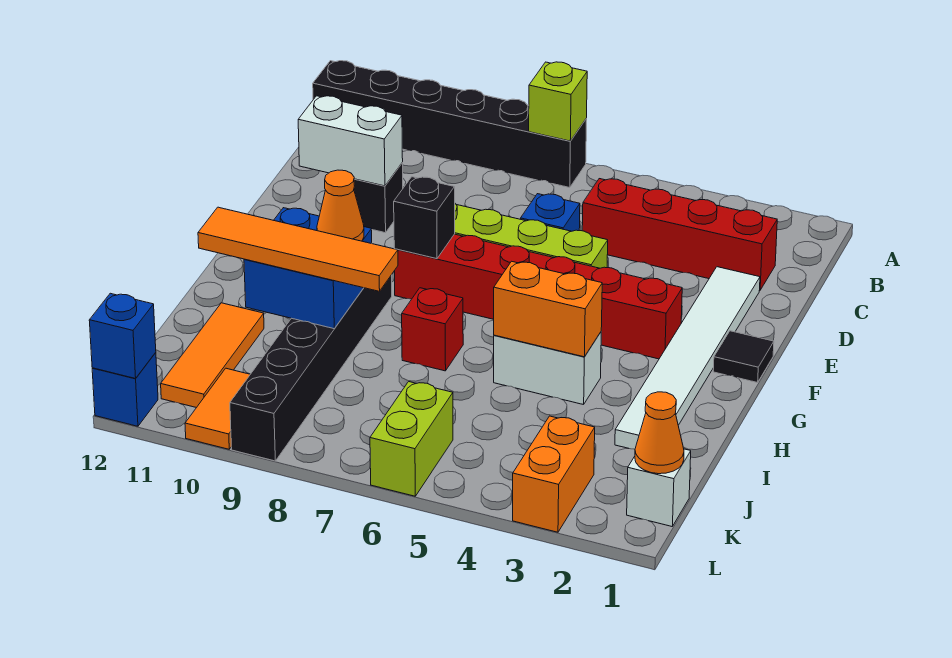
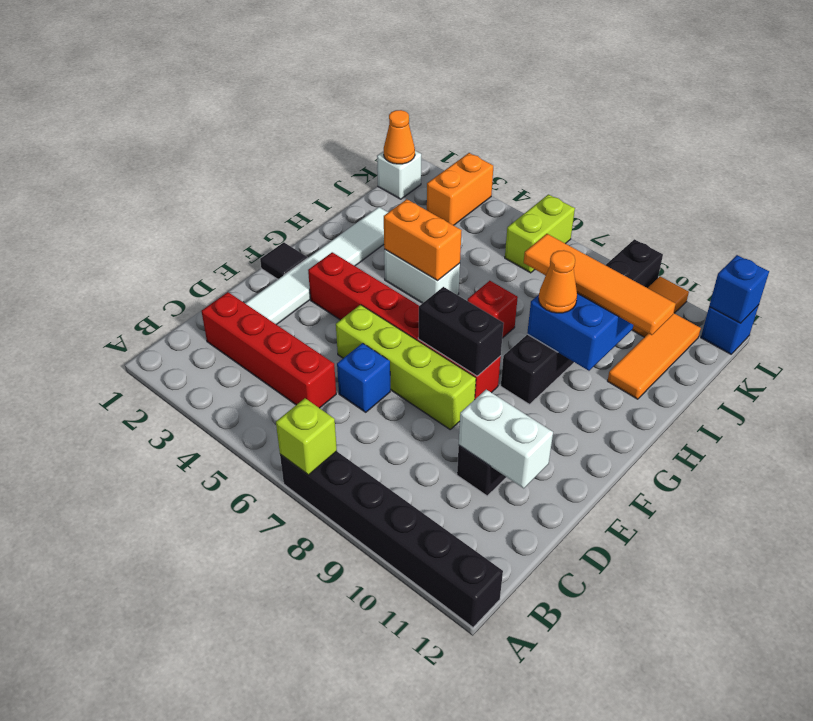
black 1x1 brick [394,177,455,259] -> black 1x2 brick [418,287,504,376]

